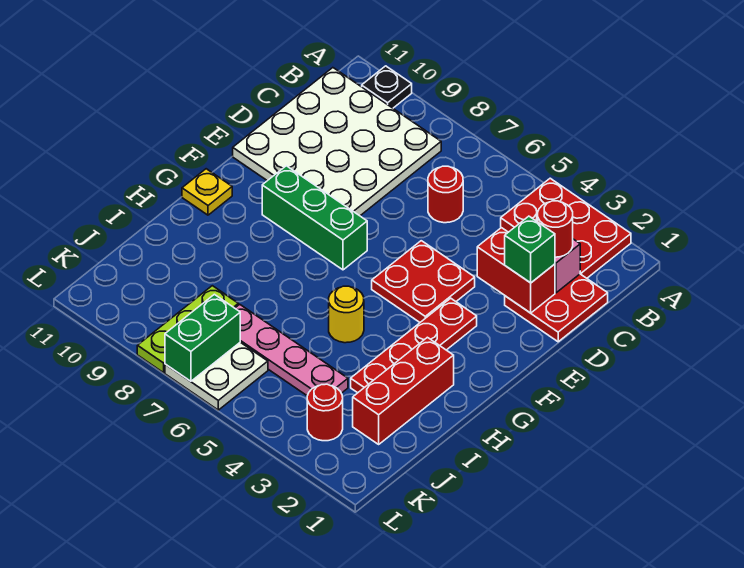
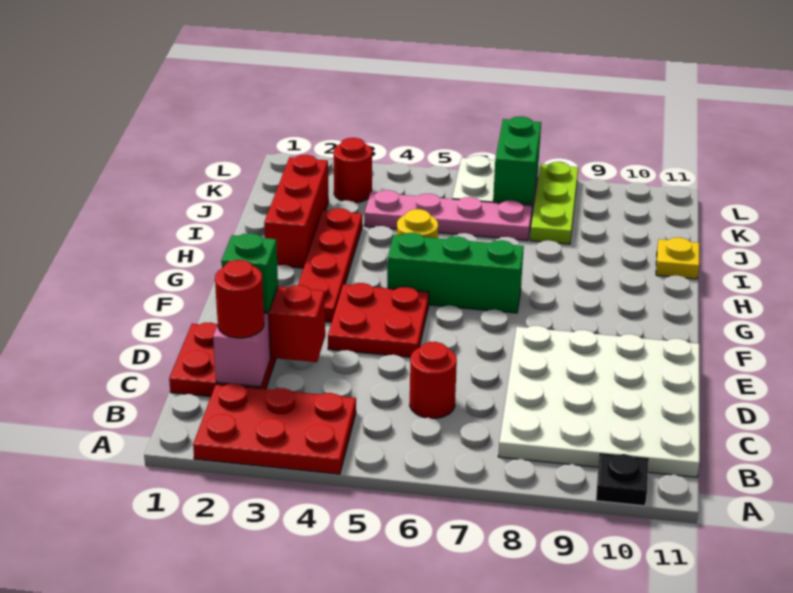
green 1x3 brick [262,166,367,270] -> green 1x3 brick moved to [387,233,524,313]
yellow 1x1 plate [182,169,232,215] -> yellow 1x1 plate moved to [656,237,699,279]

